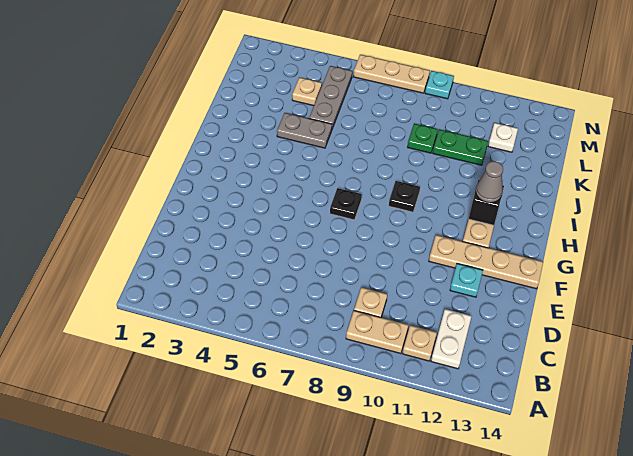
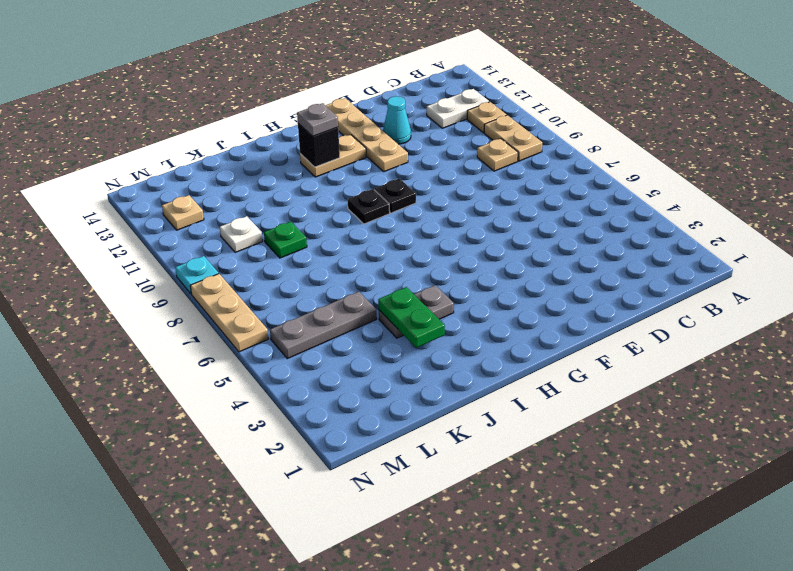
cyan 1x1 plate [450,263,483,297] -> cyan 1x1 cone [383,96,411,144]
black 1x1 plate [330,188,362,220] -> black 1x1 plate moved to [374,179,416,213]
grey 1x1 cone [476,161,503,203] -> grey 1x1 plate [297,103,338,136]
grey 1x2 plate [277,113,332,148] -> grey 1x2 plate turned to [379,285,454,338]
green 1x2 plate [433,129,488,165] -> green 1x2 plate moved to [378,287,445,348]
tan 1x1 plate [292,77,322,106] -> tan 1x1 plate moved to [162,195,204,230]
white 1x1 plate [488,123,518,152] -> white 1x1 plate moved to [220,216,263,252]

